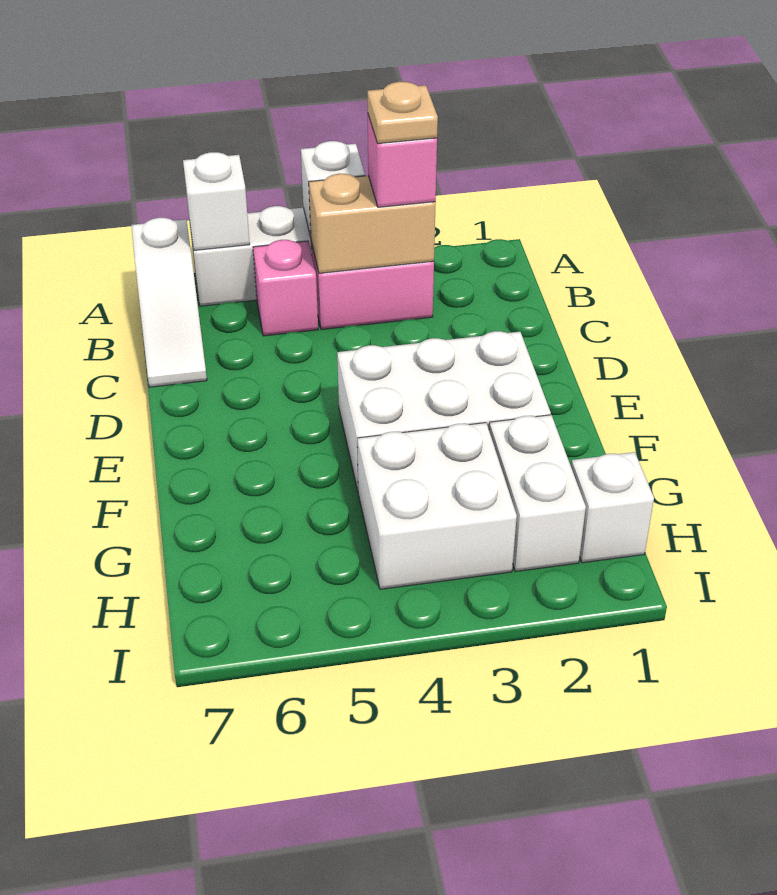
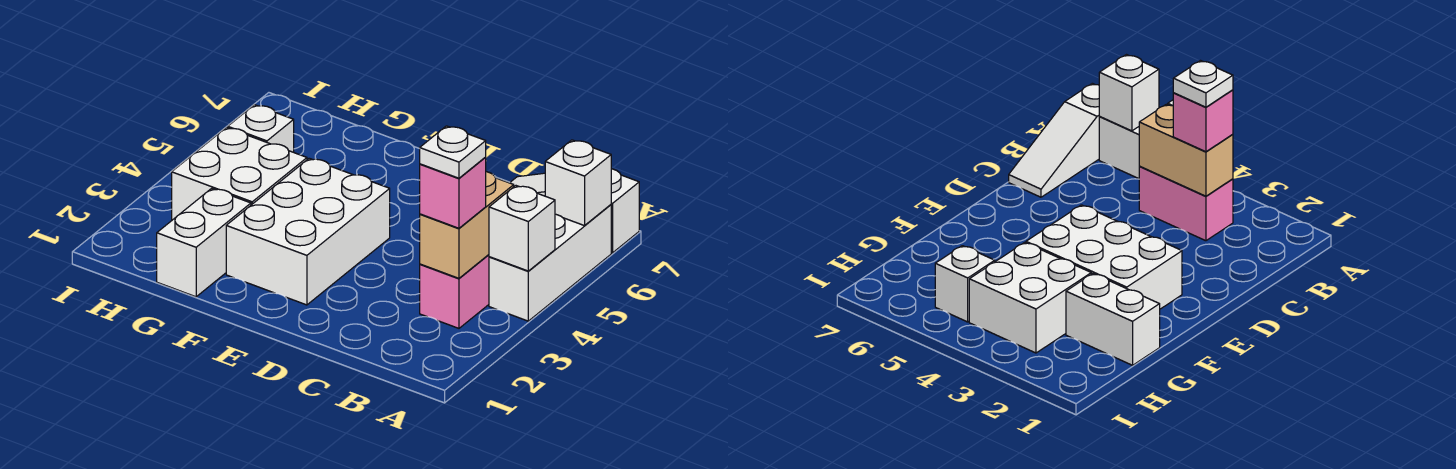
tan 1x1 plate [367,82,438,144] -> white 1x1 plate [420,126,486,178]
pink 1x1 brick [253,240,318,336] -> none
white 1x2 brick [489,415,586,572] -> white 1x2 brick turned to [157,188,251,297]
white 1x1 brick [571,452,654,563] -> white 1x1 brick moved to [228,105,294,152]

